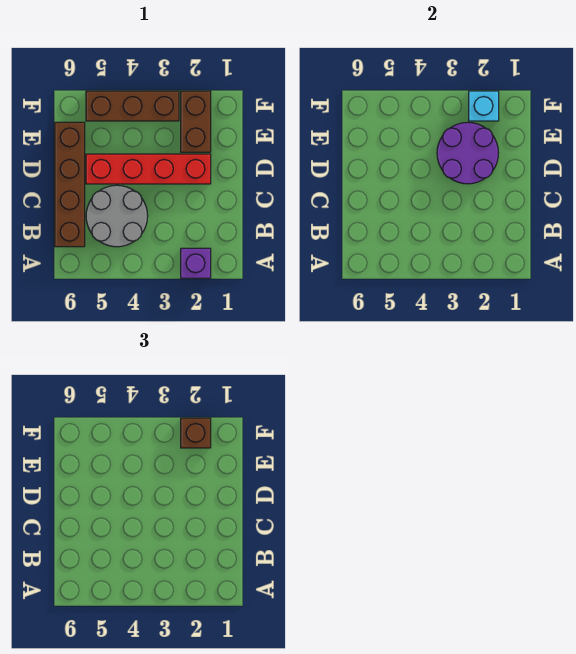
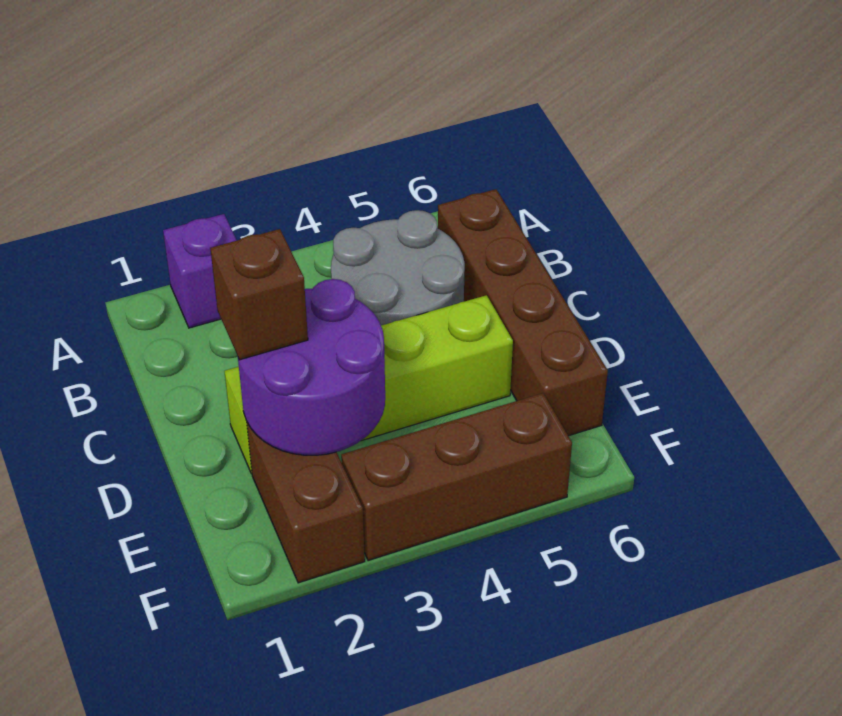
red 1x4 brick [86,154,211,184] -> lime 1x4 brick [224,295,513,474]
cyan 1x1 brick [469,91,499,121] -> none
brown 1x1 brick [181,418,211,448] -> brown 1x1 brick moved to [210,229,308,360]

